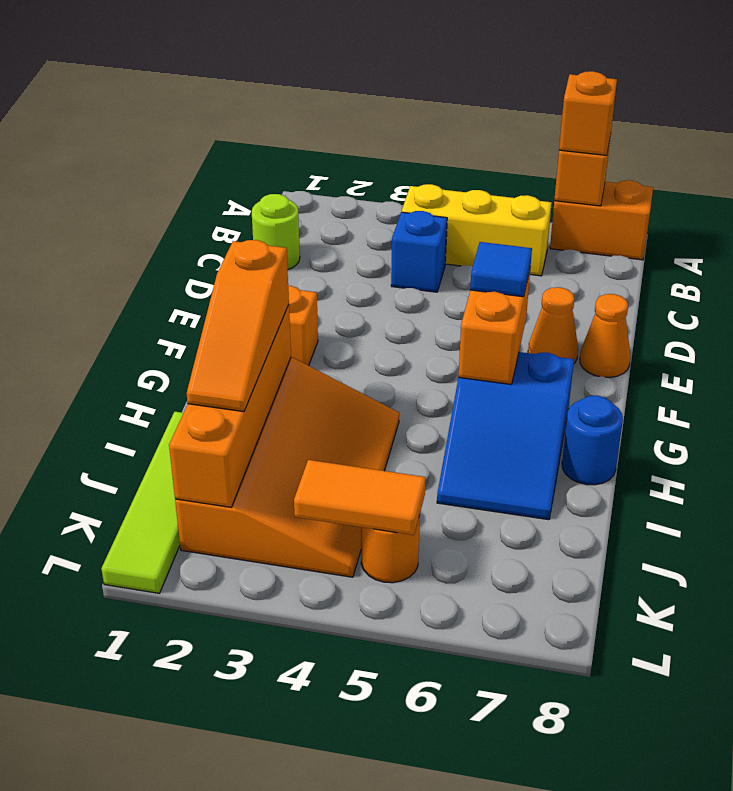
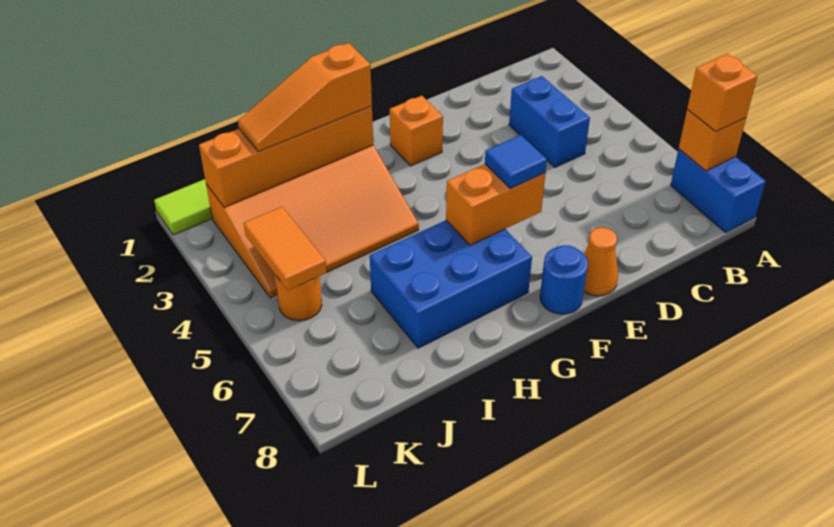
orange 1x2 brick [550,180,653,260] -> blue 1x2 brick [671,149,766,232]
yellow 1x3 brick [402,184,552,276] -> none
lime 1x1 round brick [252,194,300,269] -> none
blue 1x1 brick [391,211,447,292] -> blue 1x2 brick [509,76,590,167]
orange 1x1 cone [528,287,578,363] -> none
blue 2x3 slope [437,352,574,520] -> blue 2x3 brick [370,220,532,348]
blue 1x1 round brick [562,396,623,485] -> blue 1x1 round brick moved to [540,245,588,314]

